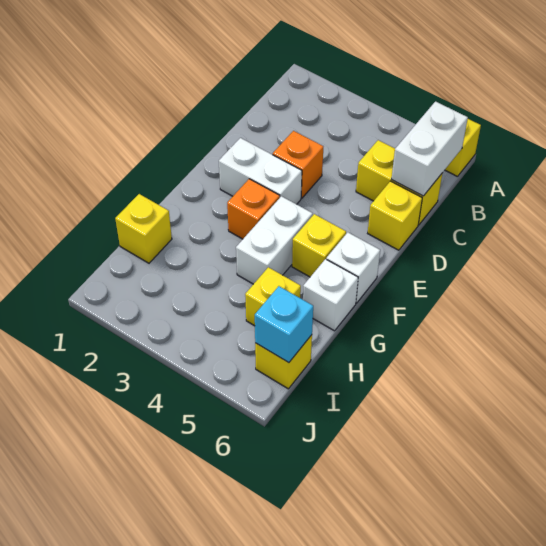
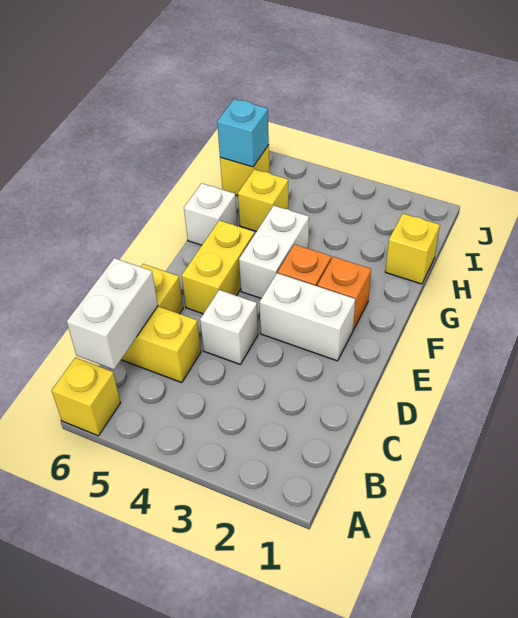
orange 1x1 brick [273,131,323,198] -> orange 1x1 brick moved to [317,257,371,330]
yellow 1x1 brick [292,214,346,277] -> yellow 1x2 brick [182,220,255,314]
white 1x1 brick [326,232,380,303] -> white 1x1 brick moved to [200,290,258,365]

